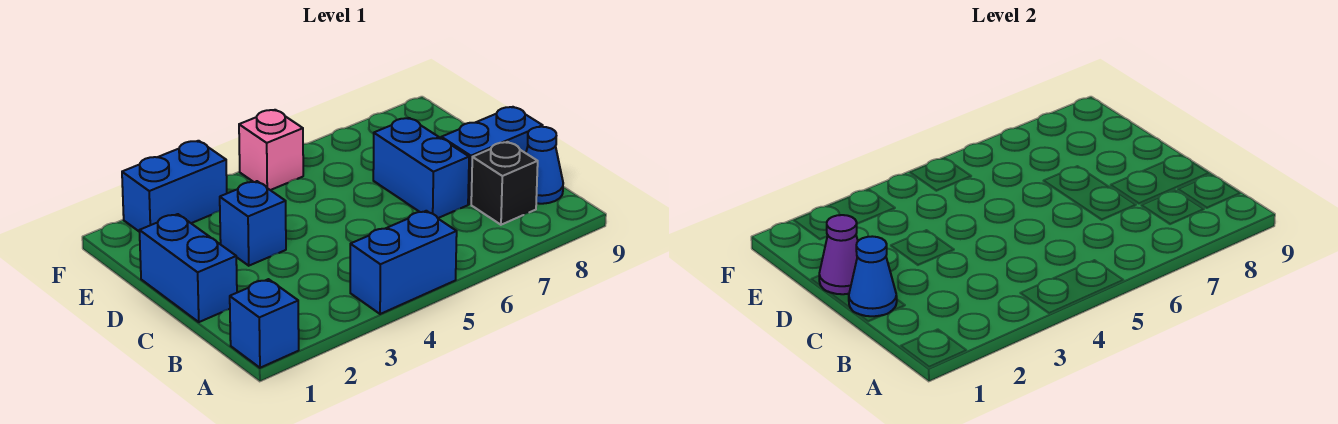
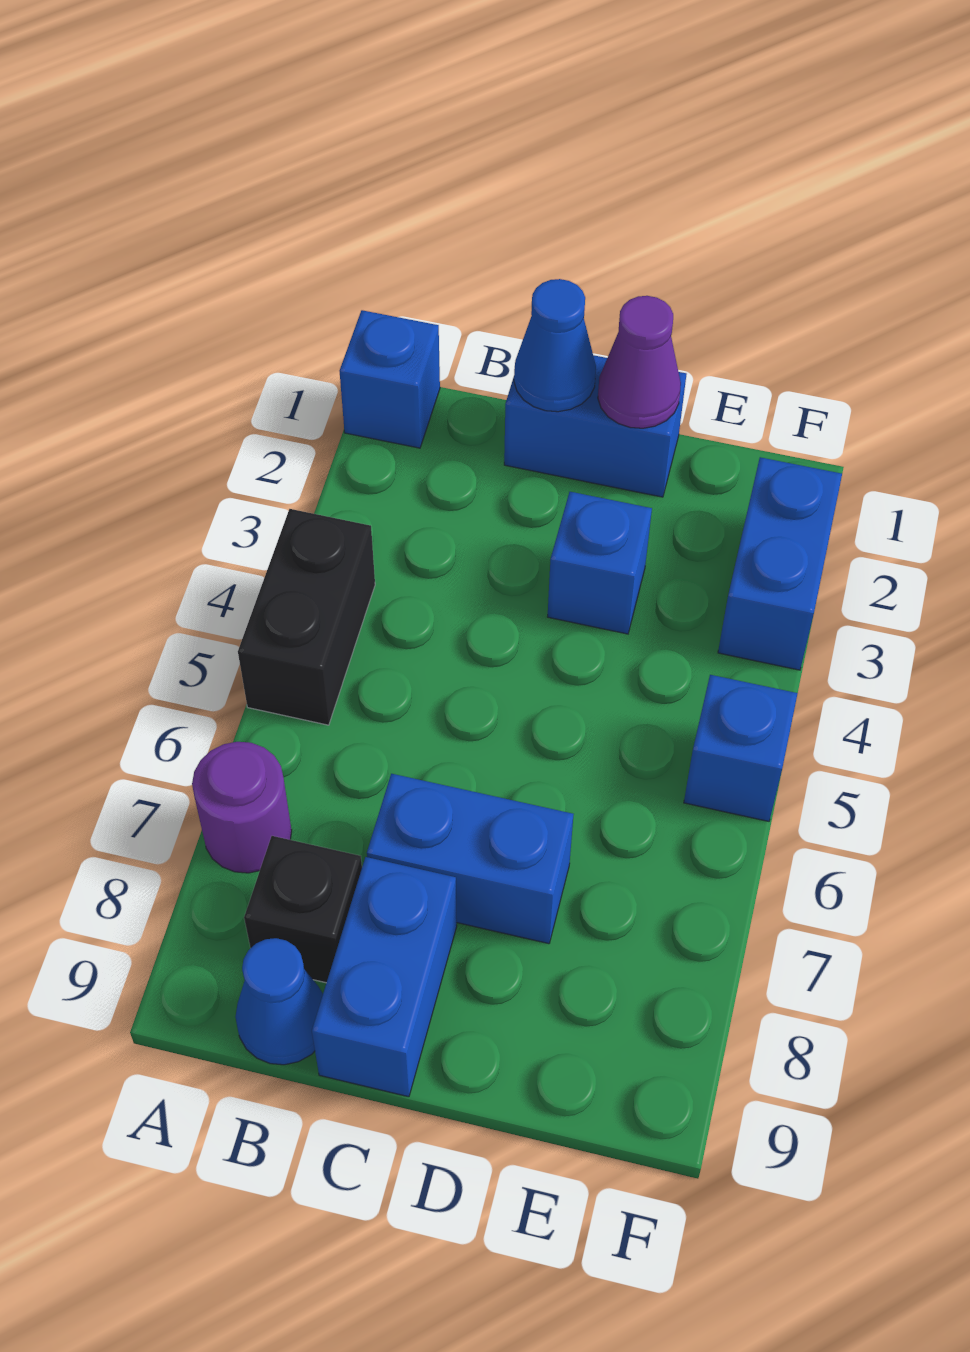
blue 1x2 brick [350,211,457,314] -> black 1x2 brick [238,509,375,725]
none -> purple 1x1 round brick [192,742,292,873]
pink 1x1 brick [239,110,303,190] -> blue 1x1 brick [684,675,798,821]

